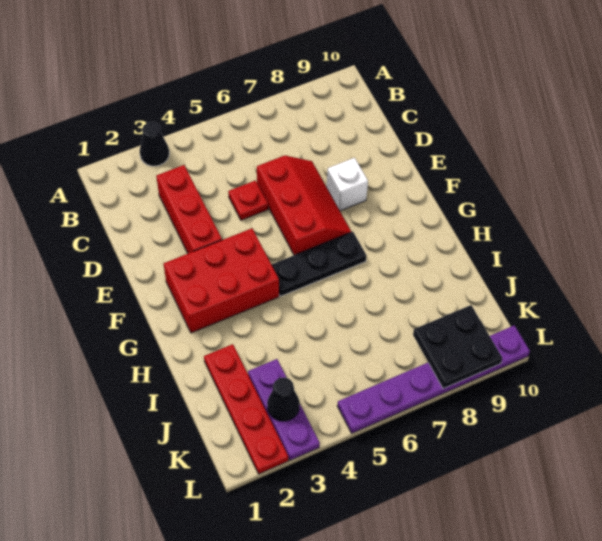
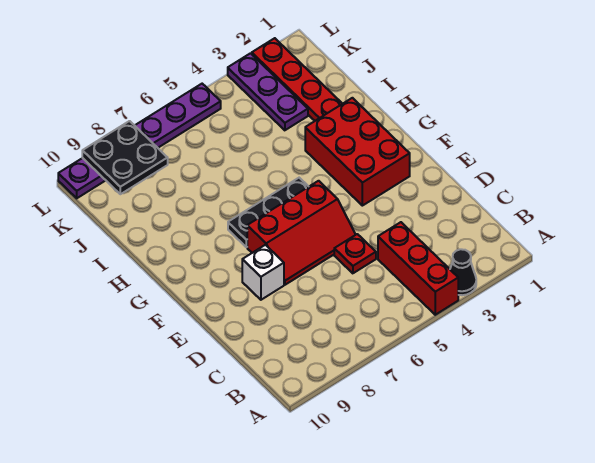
red 1x3 brick [156,165,222,253] -> red 1x3 brick moved to [378,222,458,315]
red 2x3 slope [257,155,351,255] -> red 2x3 slope turned to [247,181,356,285]
red 2x3 brick [163,228,279,333] -> red 2x3 brick turned to [305,98,410,206]
black 1x1 cone [267,377,300,421] -> none

